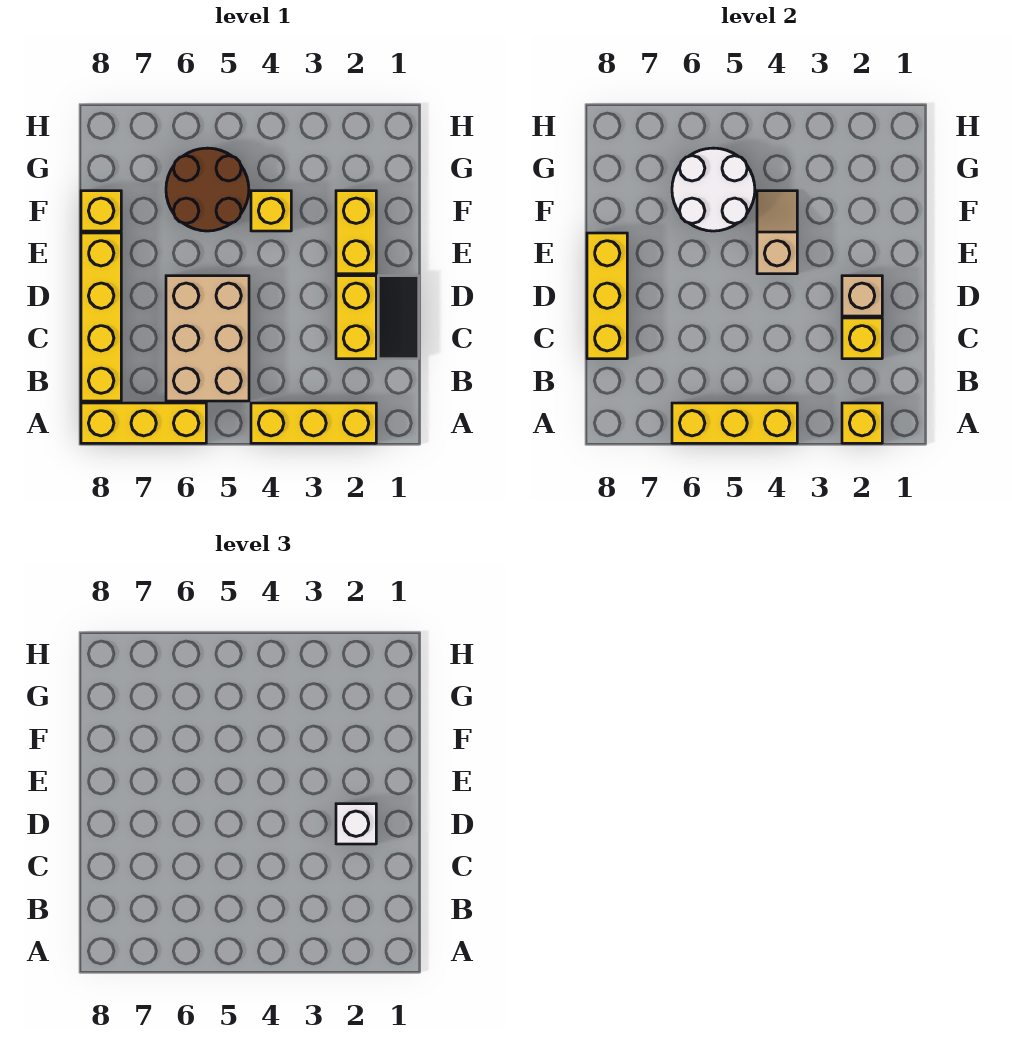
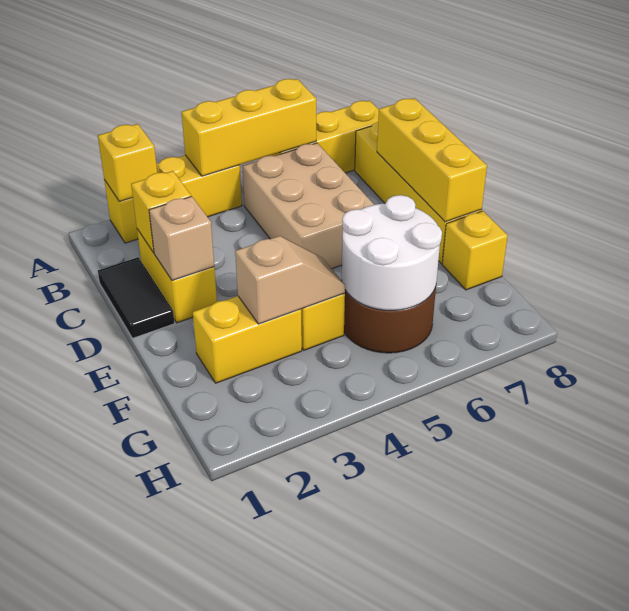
white 1x1 brick [336,804,376,844] -> none
yellow 1x2 brick [336,191,376,274] -> yellow 1x2 brick turned to [193,296,302,383]
tan 1x2 slope [757,191,797,274] -> tan 1x2 slope turned to [235,236,345,324]

